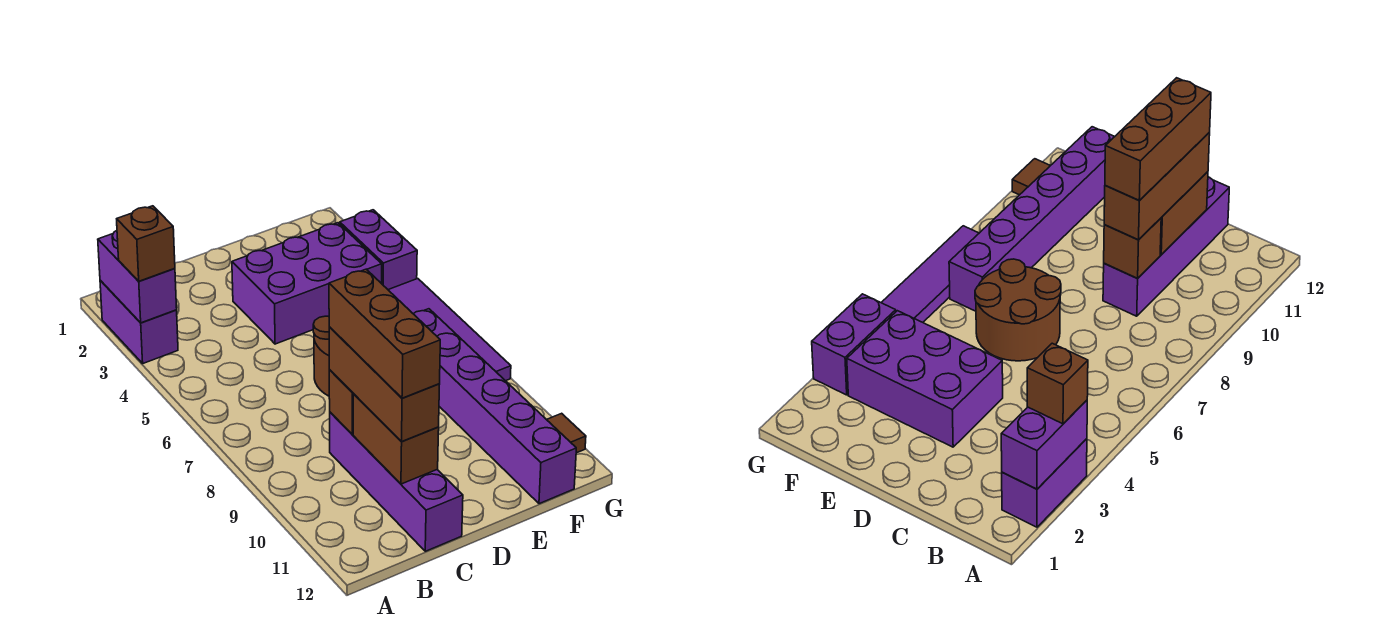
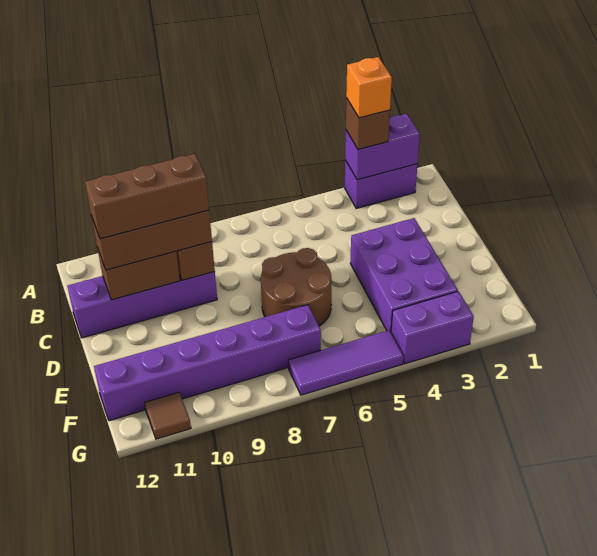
none -> orange 1x1 brick [346,57,392,118]
purple 1x4 tile [389,279,511,381] -> purple 1x3 tile [288,330,403,395]

